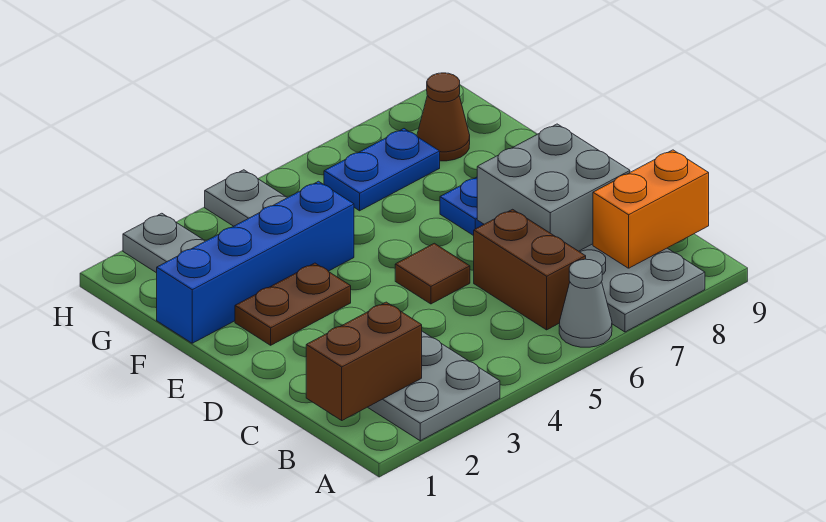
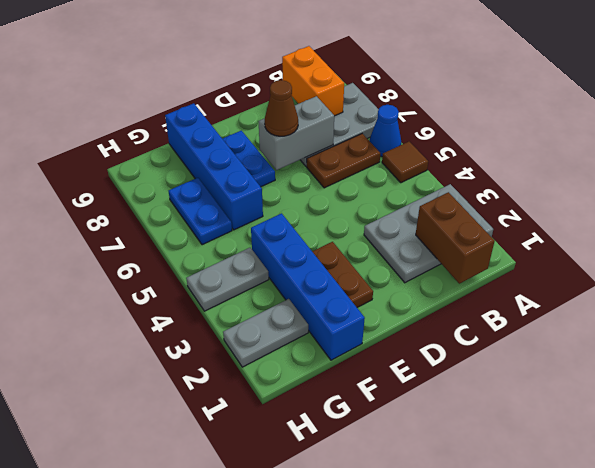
grey 1x1 cone [559,259,612,347] -> blue 1x1 cone [369,105,401,157]
brown 1x2 brick [474,209,586,330] -> brown 1x2 plate [307,134,380,188]
grey 2x2 brick [477,124,630,251] -> grey 1x2 brick [259,96,334,170]
brown 1x1 tile [395,243,470,304] -> brown 1x1 tile moved to [382,142,428,183]
none -> blue 1x4 brick [165,103,263,230]
brown 1x1 cone [417,73,470,161] -> brown 1x1 cone moved to [265,80,298,136]

